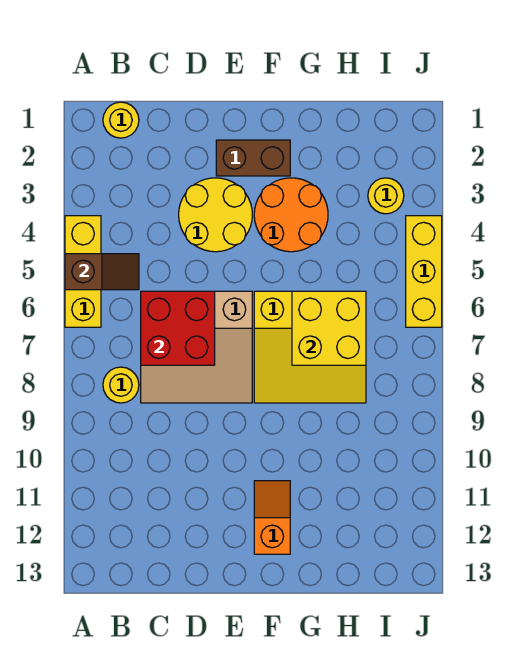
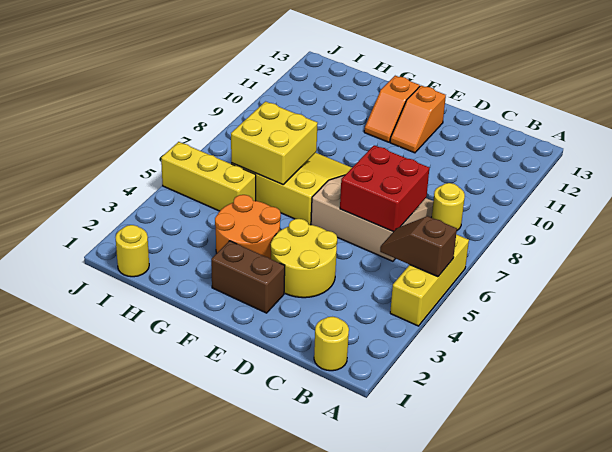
none -> orange 1x2 slope [390,86,446,153]
yellow 1x1 round brick [368,178,404,214] -> yellow 1x1 round brick moved to [115,225,149,277]
yellow 1x3 brick [406,216,442,327] -> yellow 1x3 brick turned to [161,142,256,211]

